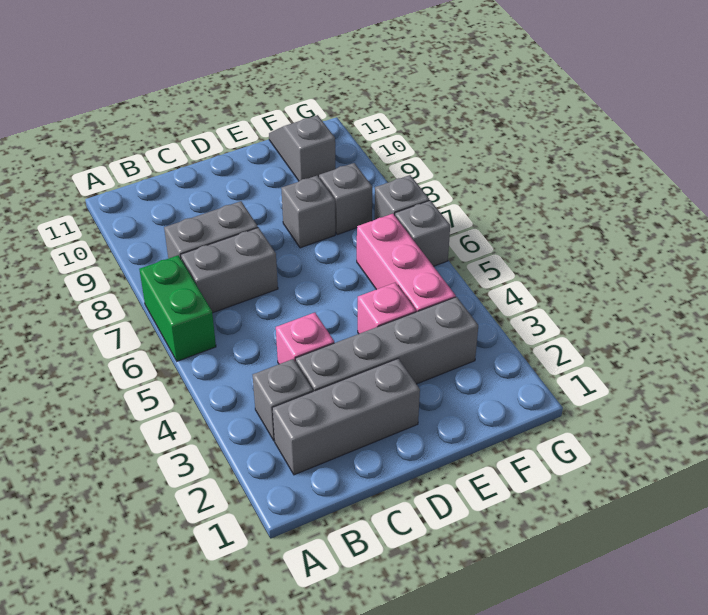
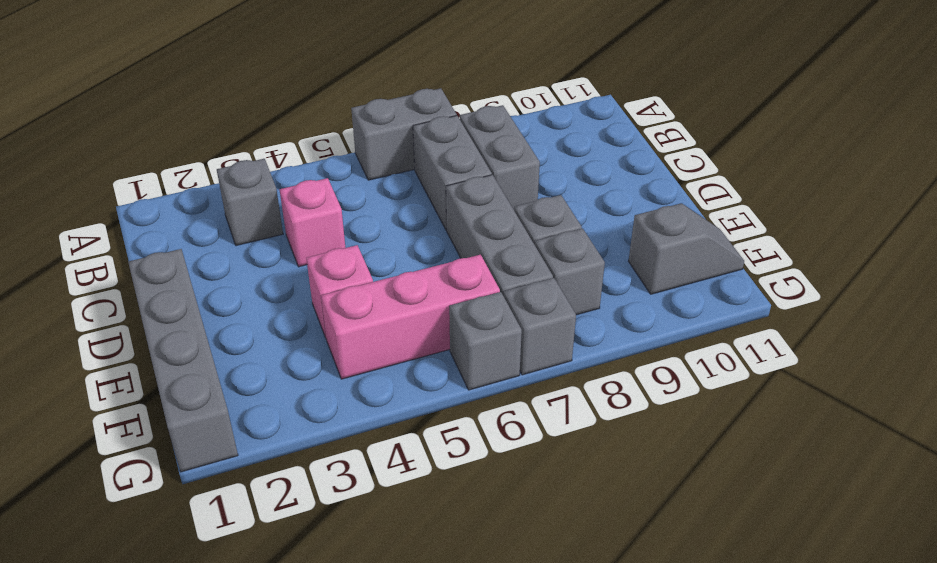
green 1x2 brick [139,255,216,361] -> grey 1x2 brick [351,88,457,180]
grey 1x3 brick [272,359,420,475] -> grey 1x3 brick moved to [446,175,553,296]
grey 1x4 brick [295,297,478,391] -> grey 1x4 brick moved to [128,249,238,472]

